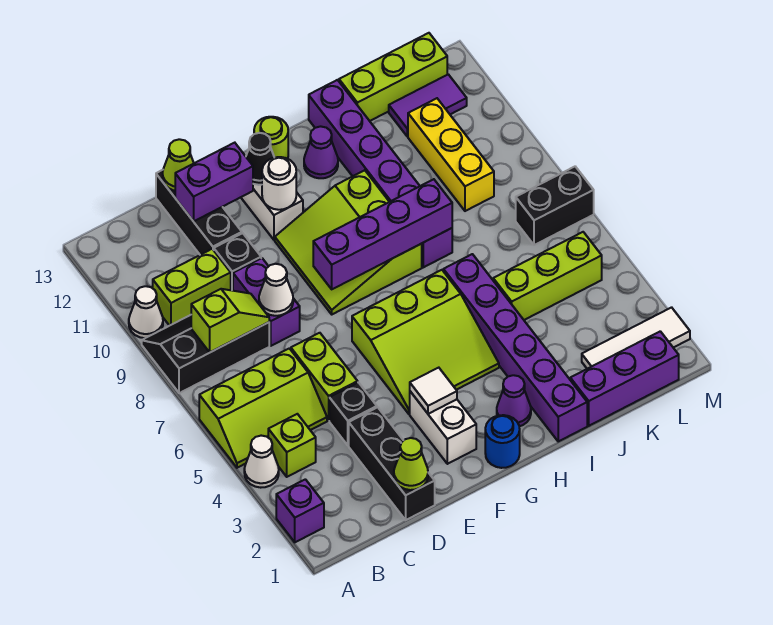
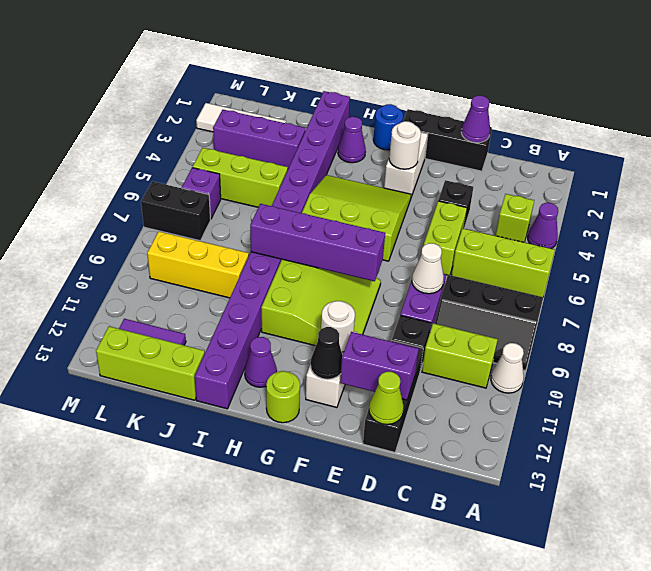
purple 1x1 brick [276,479,324,542] -> purple 1x1 brick moved to [182,168,221,219]
white 1x1 cone [244,436,279,488] -> purple 1x1 cone [528,203,558,249]
lime 1x2 slope [191,289,269,352] -> none
black 1x3 brick [349,407,435,520] -> black 1x3 brick turned to [403,109,492,171]
lime 1x1 cone [394,438,428,490] -> purple 1x1 cone [461,96,490,143]
white 1x1 tile [410,368,457,414] -> white 1x1 round brick [389,121,421,169]
purple 1x3 brick [570,331,679,426] -> purple 1x3 brick moved to [213,110,305,169]
yellow 1x3 brick [408,98,494,211] -> yellow 1x3 brick turned to [147,231,249,298]

